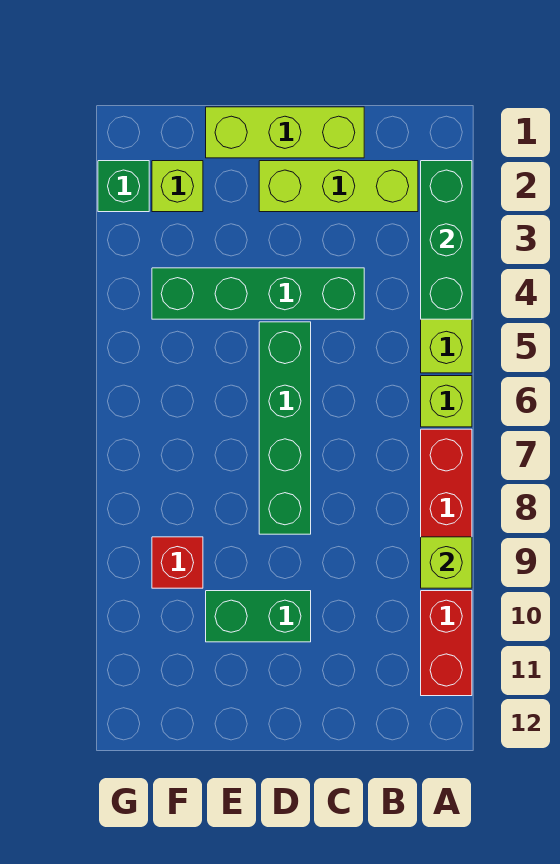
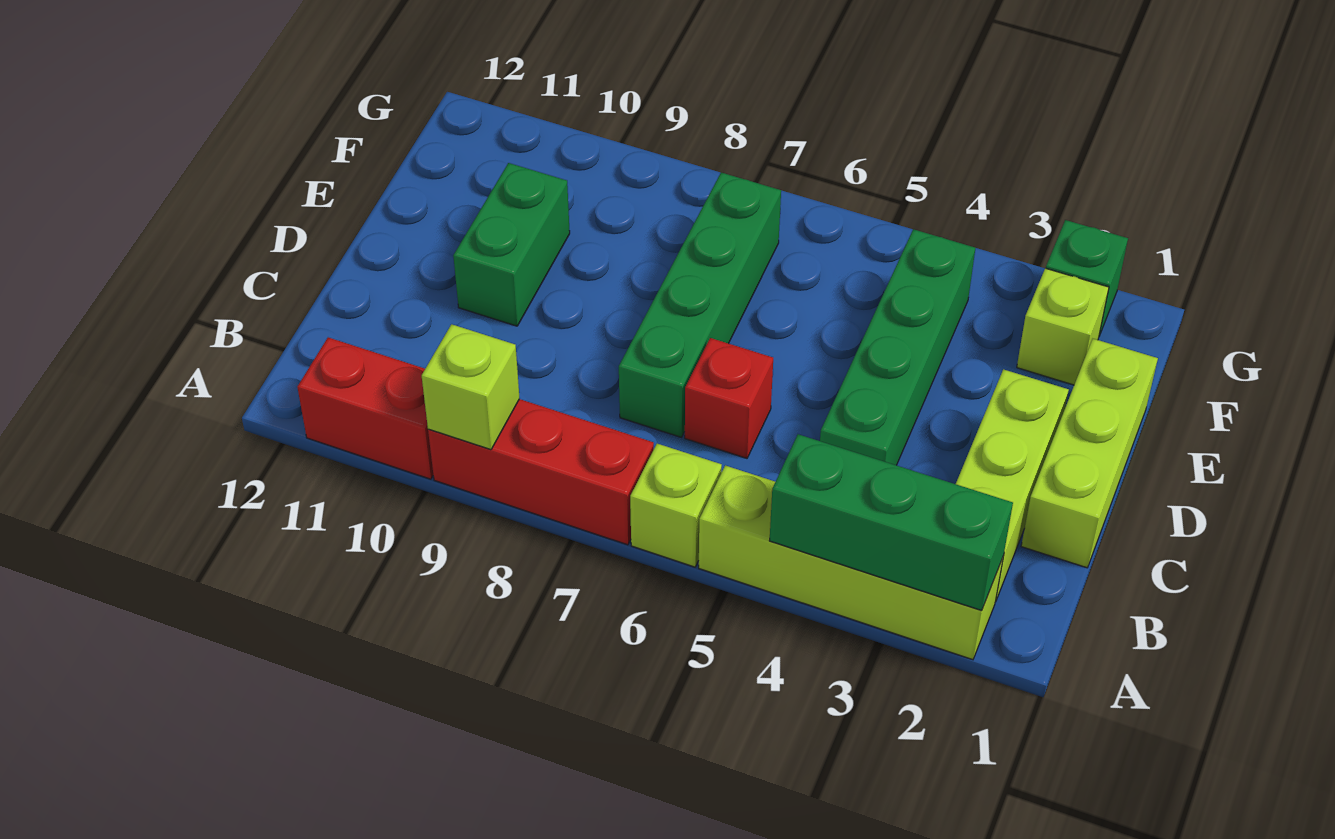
green 1x4 brick [259,322,311,534] -> green 1x4 brick turned to [619,173,781,437]
red 1x1 brick [152,537,203,588] -> red 1x1 brick moved to [685,338,773,458]

